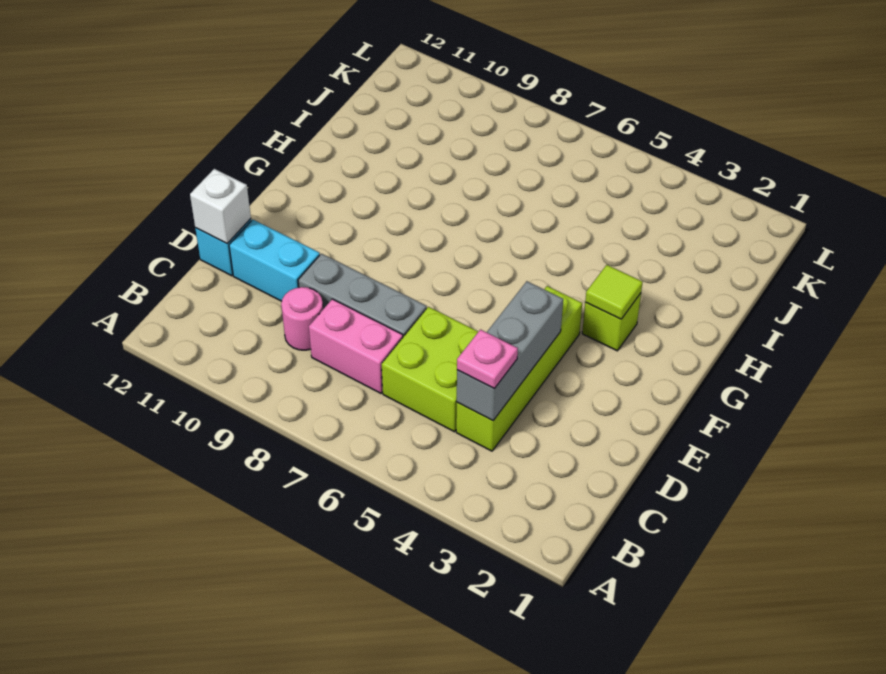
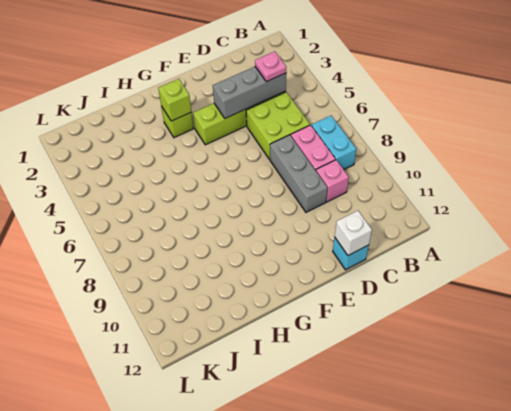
pink 1x1 round brick [281,287,323,350] -> pink 1x1 brick [316,160,349,202]
cyan 1x2 brick [229,220,320,301] -> cyan 1x2 brick moved to [312,116,356,170]
lime 1x1 tile [585,265,643,319] -> lime 1x1 brick [158,79,191,121]

